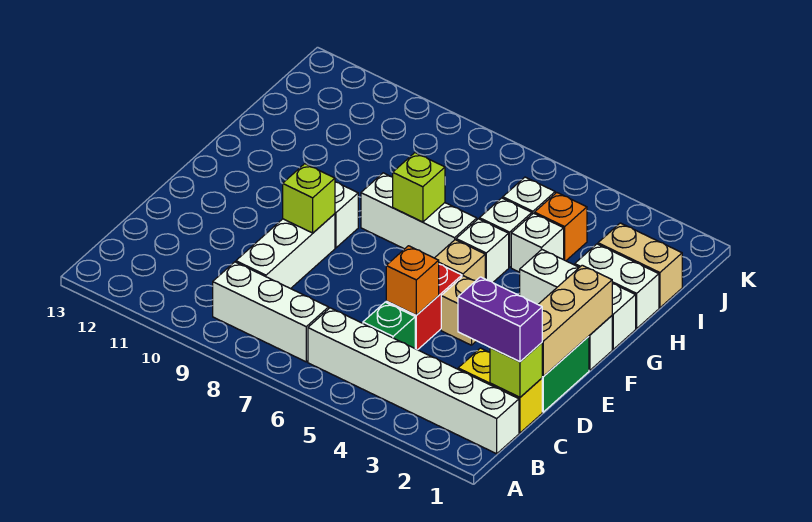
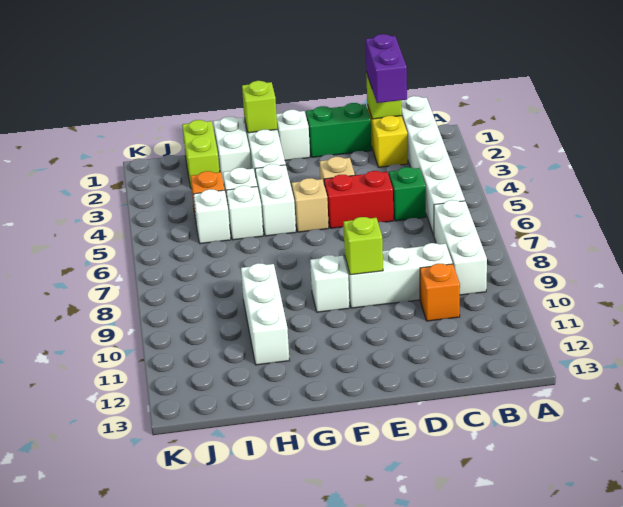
tan 1x3 brick [538,265,612,376] -> none
orange 1x1 brick [386,246,439,315] -> orange 1x1 brick moved to [420,264,460,321]
white 1x1 brick [456,219,509,282] -> white 1x2 brick [255,164,296,236]
white 1x3 brick [361,173,477,258] -> white 1x3 brick moved to [241,263,290,365]
lime 1x1 brick [393,153,445,222] -> lime 1x1 brick moved to [242,81,277,133]
tan 1x2 brick [598,223,682,308] -> lime 1x2 brick [182,120,219,189]

